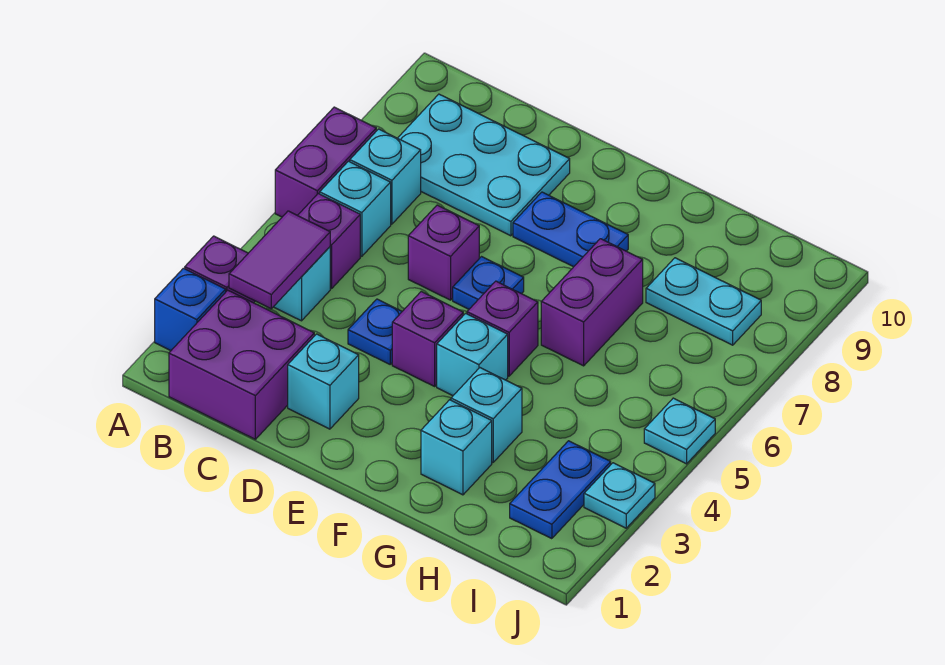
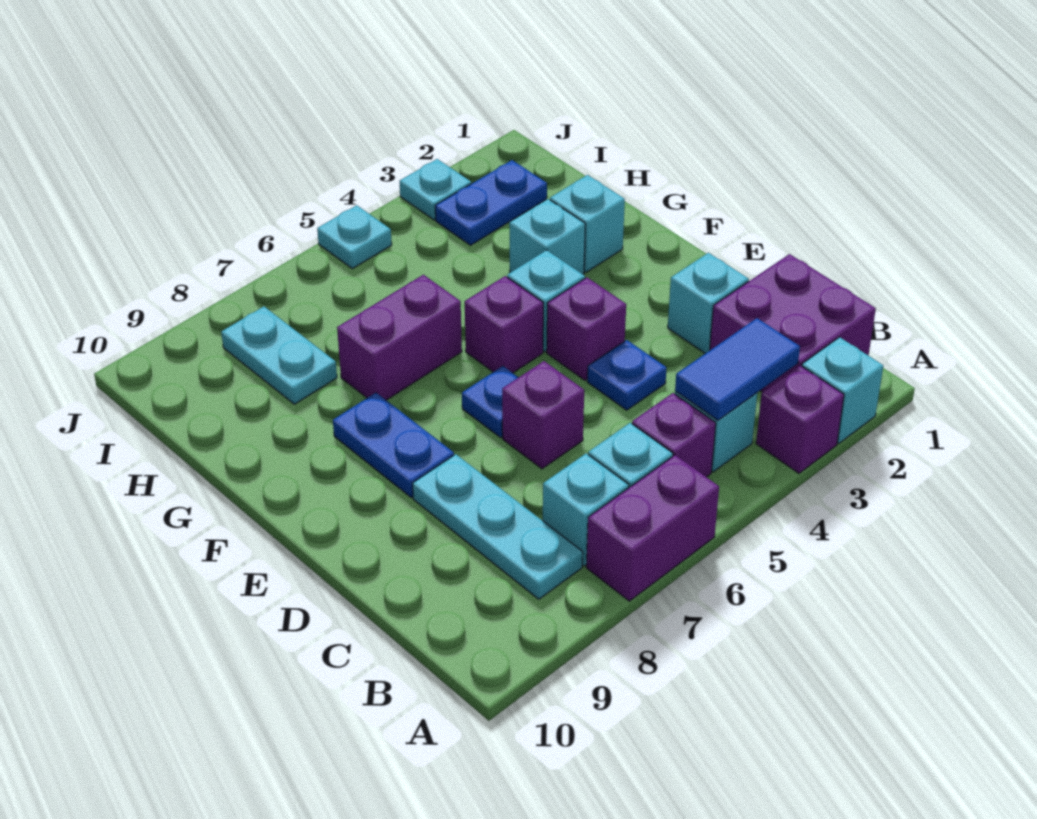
blue 1x1 brick [155,268,226,351] -> cyan 1x1 brick [802,337,883,444]
purple 1x2 tile [229,211,330,309] -> blue 1x2 tile [675,318,800,420]
cyan 2x3 plate [398,94,570,236] -> cyan 1x3 plate [412,454,583,599]

